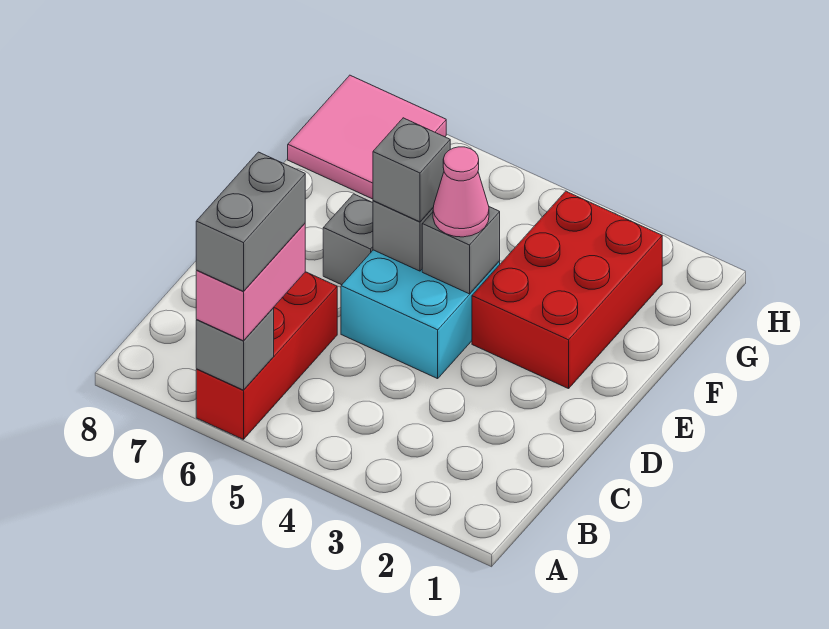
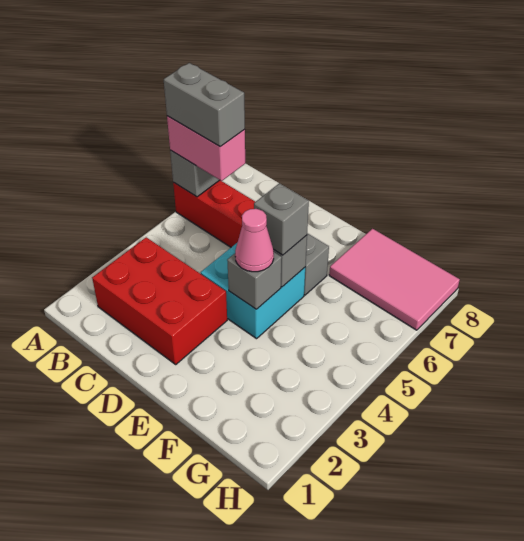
red 2x3 brick [472,191,662,389] -> red 2x3 brick moved to [92,237,227,364]
pink 2x2 tile [288,75,446,199] -> pink 2x3 tile [329,229,460,330]

